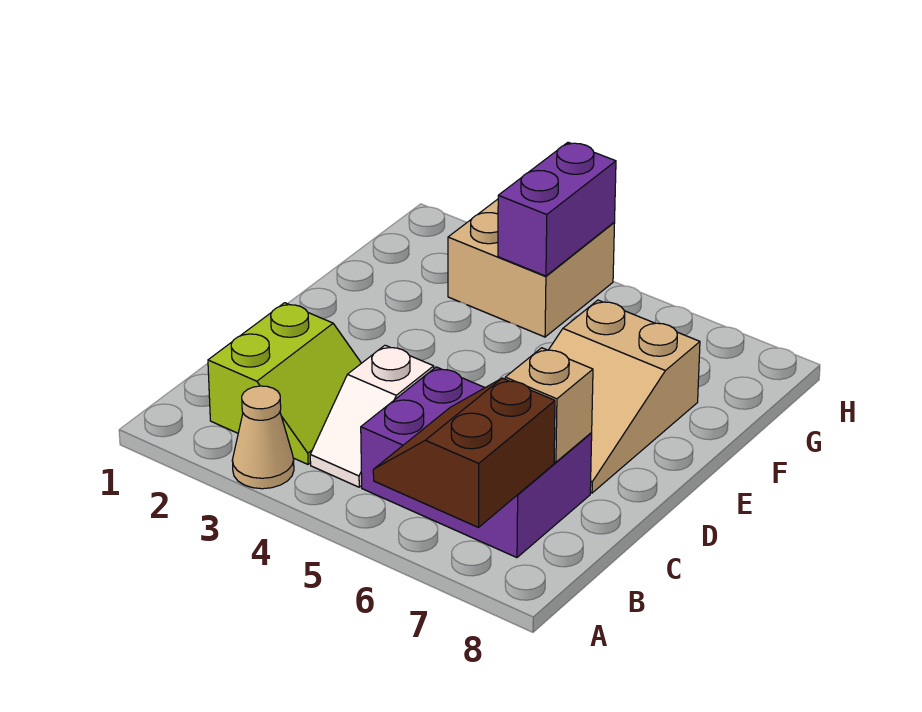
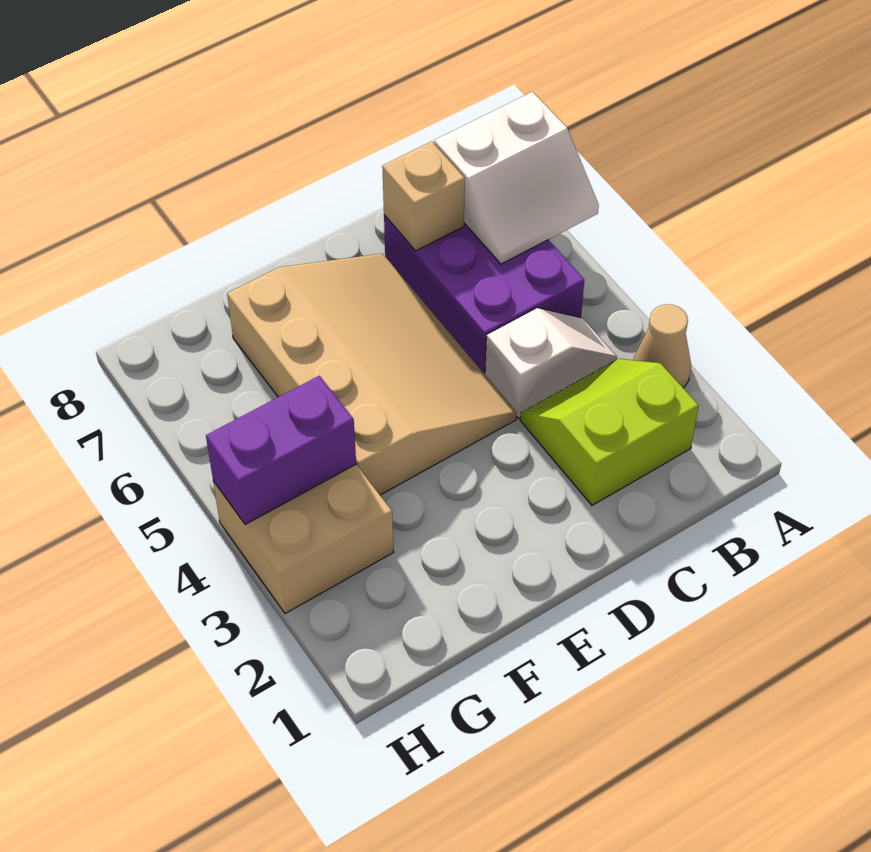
brown 2x2 slope [373,378,555,527] -> white 2x2 slope [434,92,599,264]
tan 2x3 slope [549,300,700,493] -> tan 3x4 slope [227,254,517,495]

